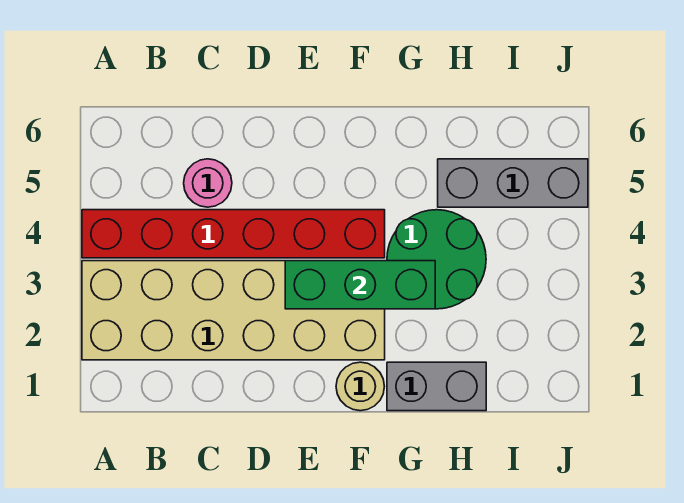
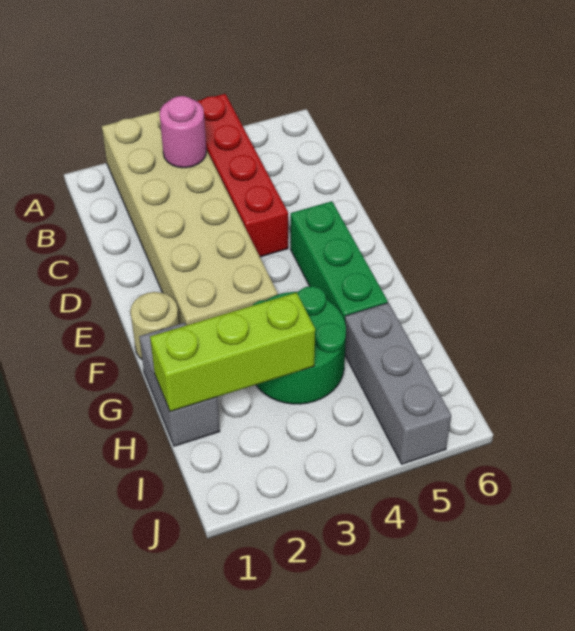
red 1x6 brick [82,210,385,258] -> red 1x4 brick [197,94,288,257]
pink 1x1 round brick [184,159,232,207] -> pink 1x1 round brick moved to [159,96,206,168]
green 1x3 brick [285,261,435,309] -> green 1x3 brick moved to [291,201,388,321]
none -> lime 1x3 brick [150,293,315,411]

